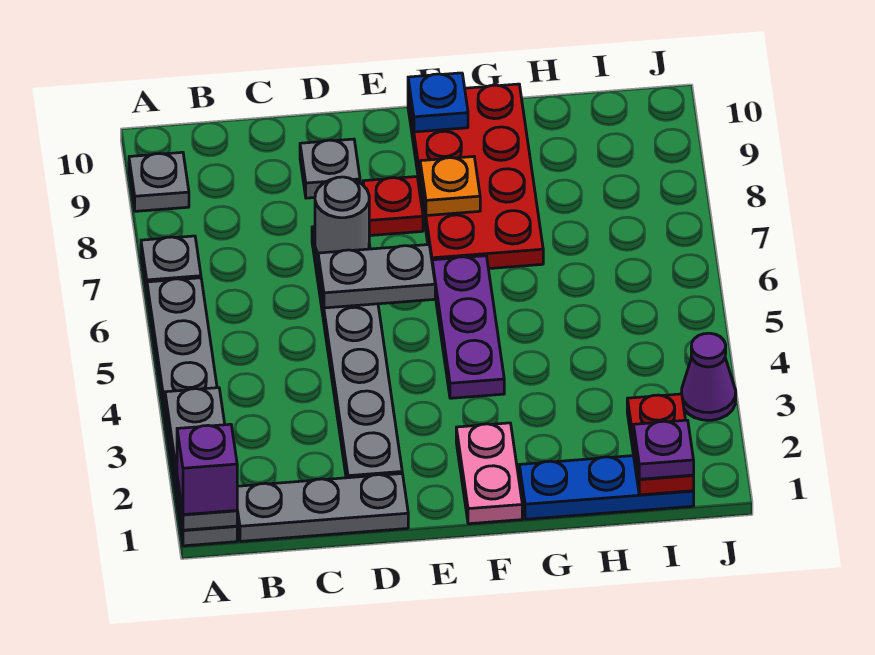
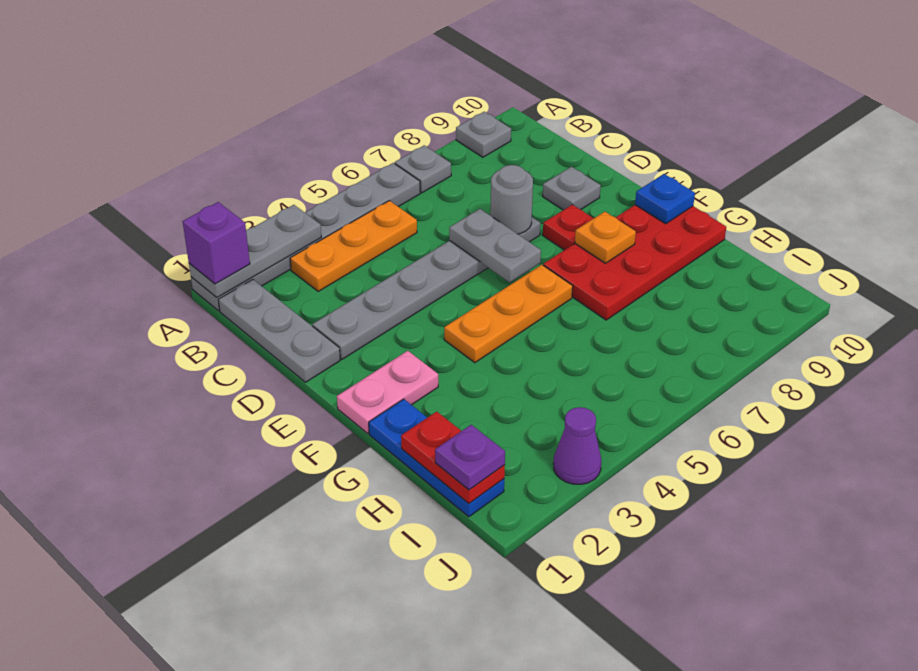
none -> orange 1x3 plate [290,201,417,291]
purple 1x3 plate [432,256,504,398] -> orange 1x3 plate [444,265,573,363]
red 1x2 plate [627,394,694,495] -> red 1x2 plate turned to [401,412,505,503]

